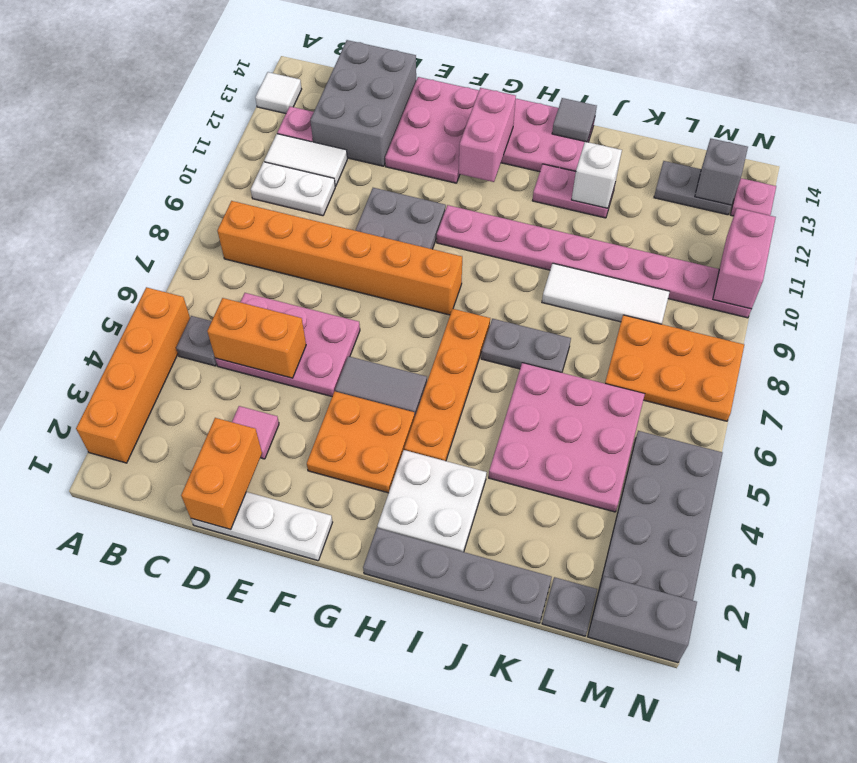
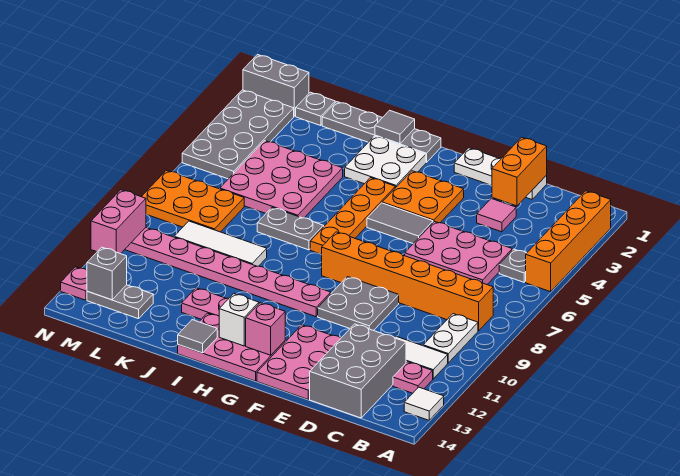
white 1x2 plate [251,162,335,216] -> white 1x2 plate turned to [423,314,478,363]
orange 1x2 brick [207,298,306,378] -> none
pink 1x2 brick [459,88,516,182] -> pink 1x1 brick [246,303,285,355]
none -> grey 1x1 tile [375,110,415,144]
white 1x1 brick [572,142,622,208] -> white 1x1 brick moved to [219,294,259,346]

